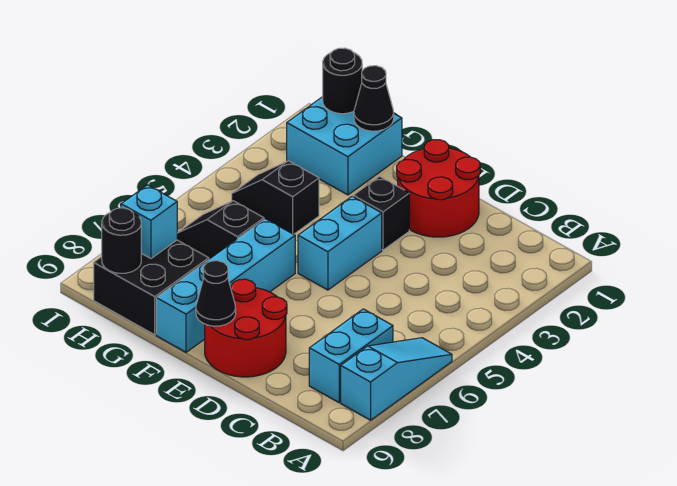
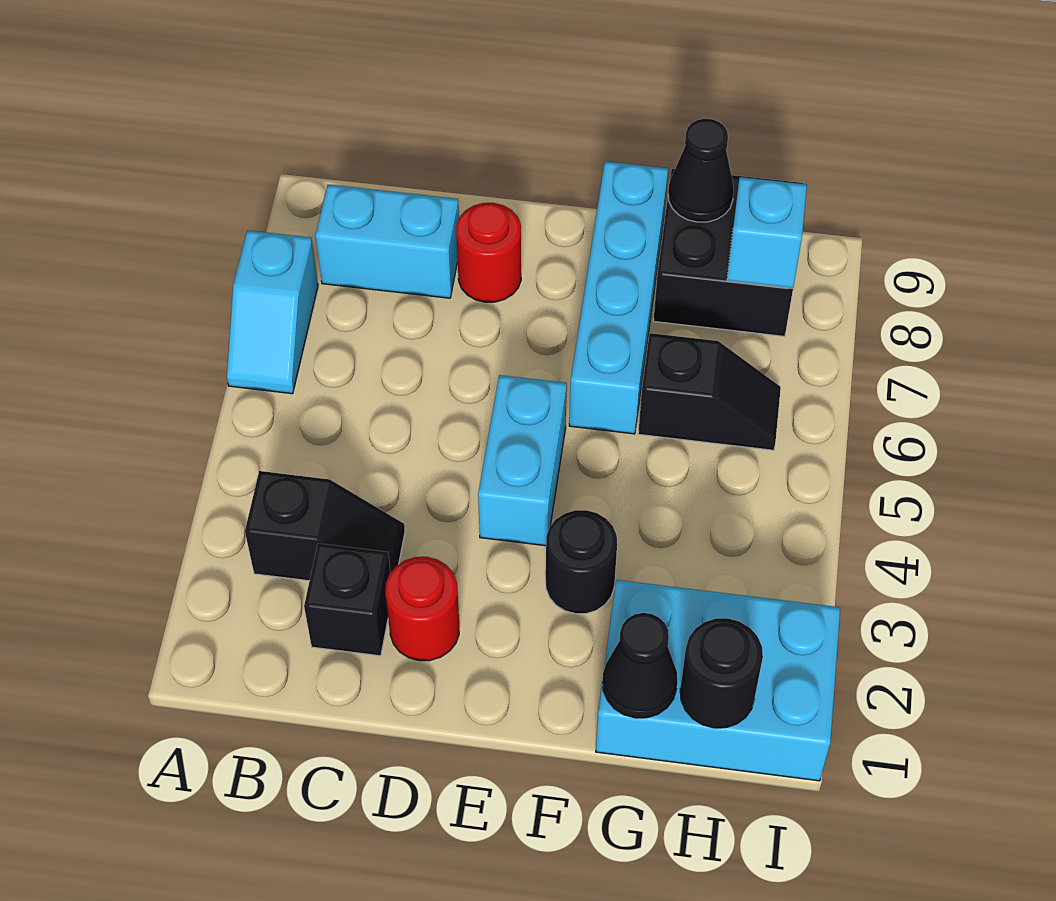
cyan 1x3 slope [341,338,452,420] -> cyan 1x2 slope [227,230,318,394]
cyan 1x2 brick [309,309,393,403] -> cyan 1x2 brick turned to [315,185,459,298]
red 2x2 round brick [397,140,480,237] -> red 1x1 round brick [385,557,459,661]
red 2x2 round brick [205,279,287,377] -> red 1x1 round brick [456,203,521,302]
black 1x1 brick [353,176,409,250] -> black 1x1 brick moved to [304,543,390,656]
black 1x1 cone [196,261,236,326] -> black 1x1 cone moved to [668,119,734,222]
cyan 2x2 brick [287,97,402,195] -> cyan 2x3 brick [596,580,840,781]
black 1x2 slope [232,161,319,234] -> black 1x2 slope moved to [245,471,405,581]
black 1x1 round brick [102,208,141,273] -> black 1x1 round brick moved to [546,510,617,614]

